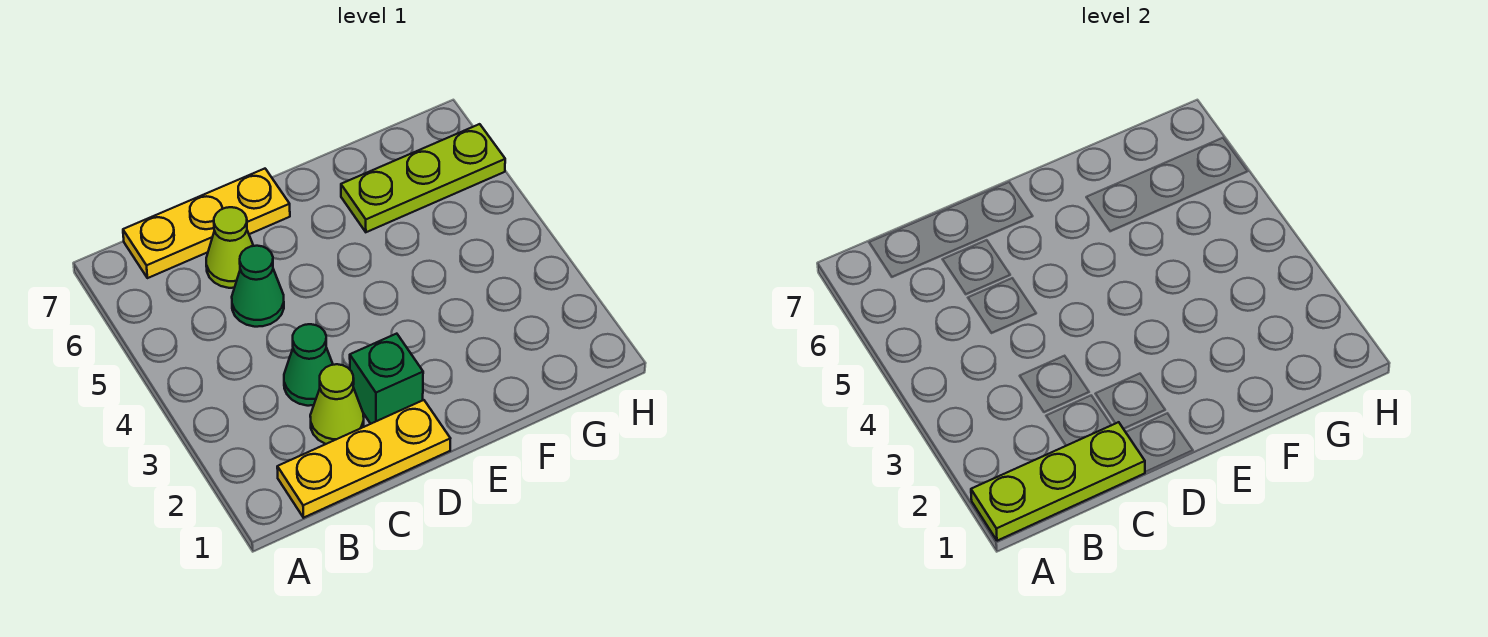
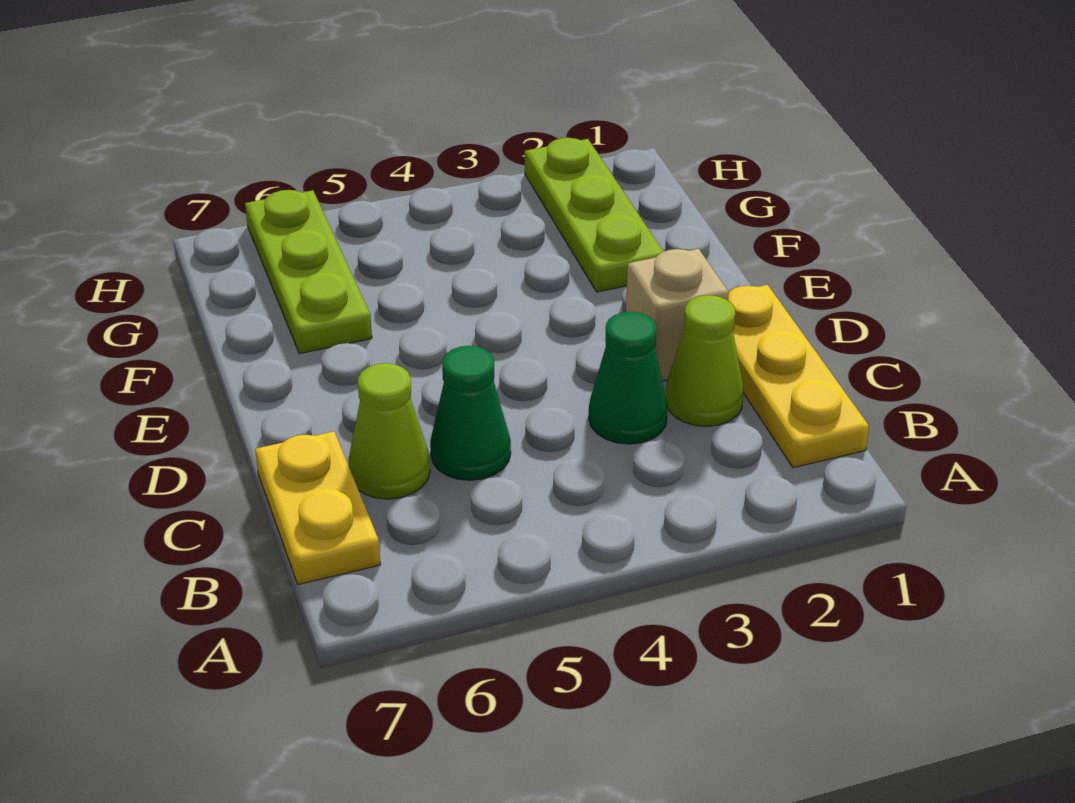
lime 1x3 plate [971,422,1145,541] -> lime 1x3 plate moved to [525,138,663,292]
yellow 1x3 plate [123,169,290,278] -> yellow 1x2 plate [255,431,380,584]
green 1x1 brick [350,334,423,424] -> tan 1x1 brick [626,249,729,381]

